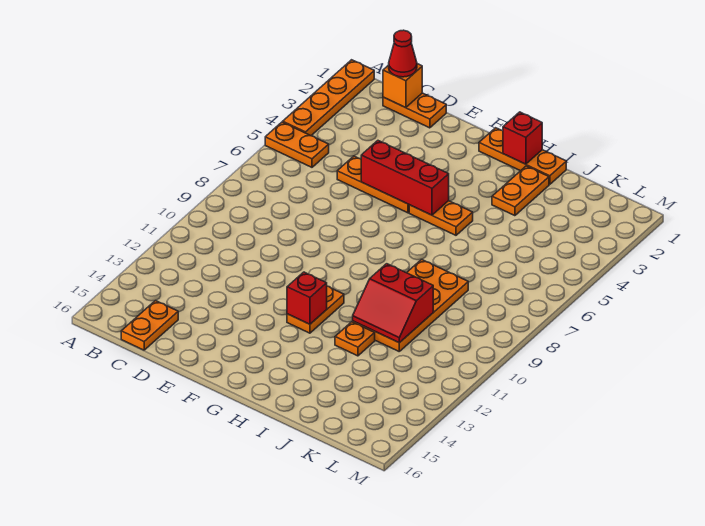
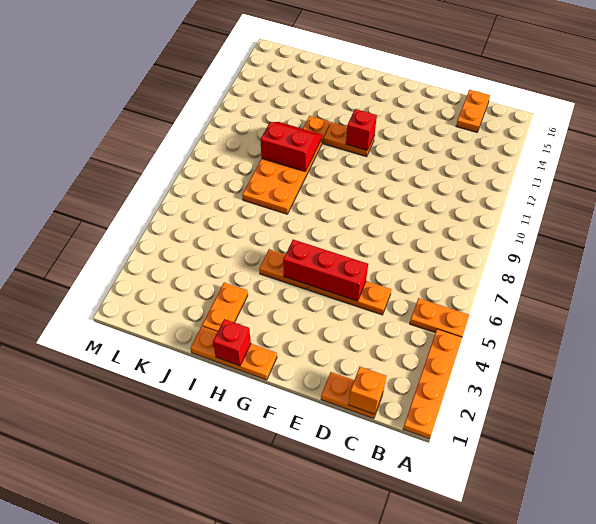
red 1x1 cone [389,30,417,77] -> none
orange 1x2 plate [287,286,344,333] -> orange 1x2 plate turned to [323,122,375,157]

